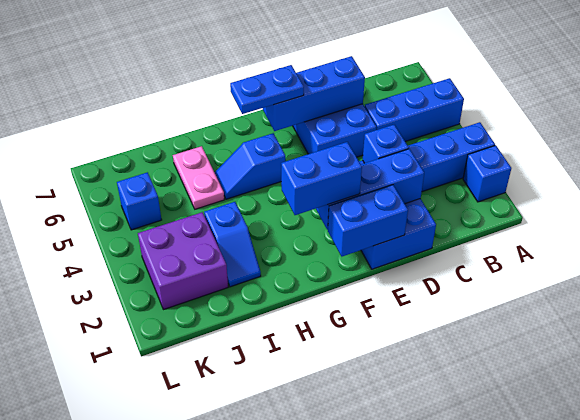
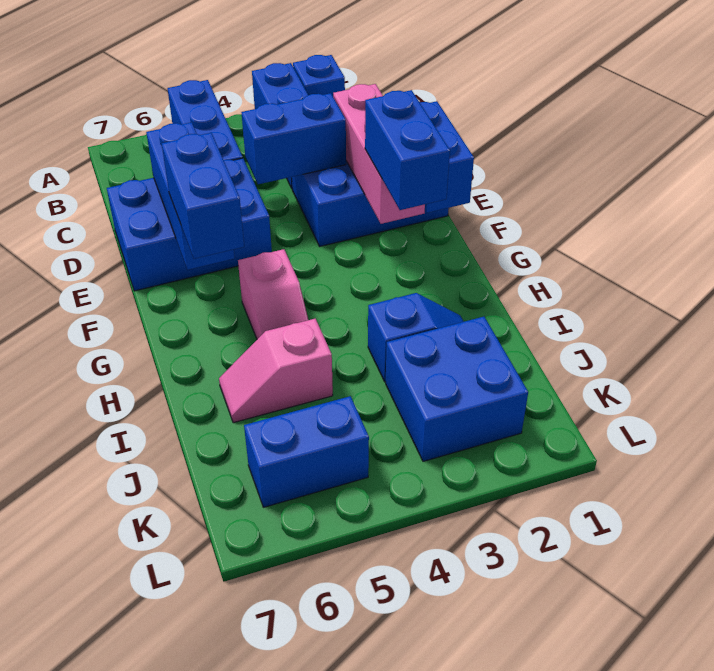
blue 1x3 brick [316,149,424,230] -> pink 1x3 brick [333,84,425,224]
blue 1x1 brick [363,125,409,163] -> blue 1x2 brick [241,93,346,184]
blue 1x2 plate [230,65,304,114] -> blue 1x2 brick [162,133,244,259]
blue 1x2 slope [215,133,285,199] -> pink 1x2 slope [238,249,308,339]
pink 1x2 plate [173,146,224,209] -> pink 1x2 slope [219,319,333,423]
purple 2x2 brick [138,212,228,310] -> blue 2x2 brick [386,317,528,461]
blue 1x1 brick [117,172,162,230] -> blue 1x2 brick [244,396,369,507]

